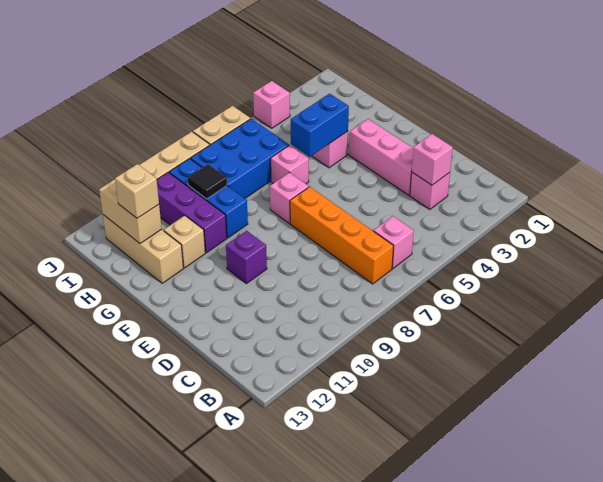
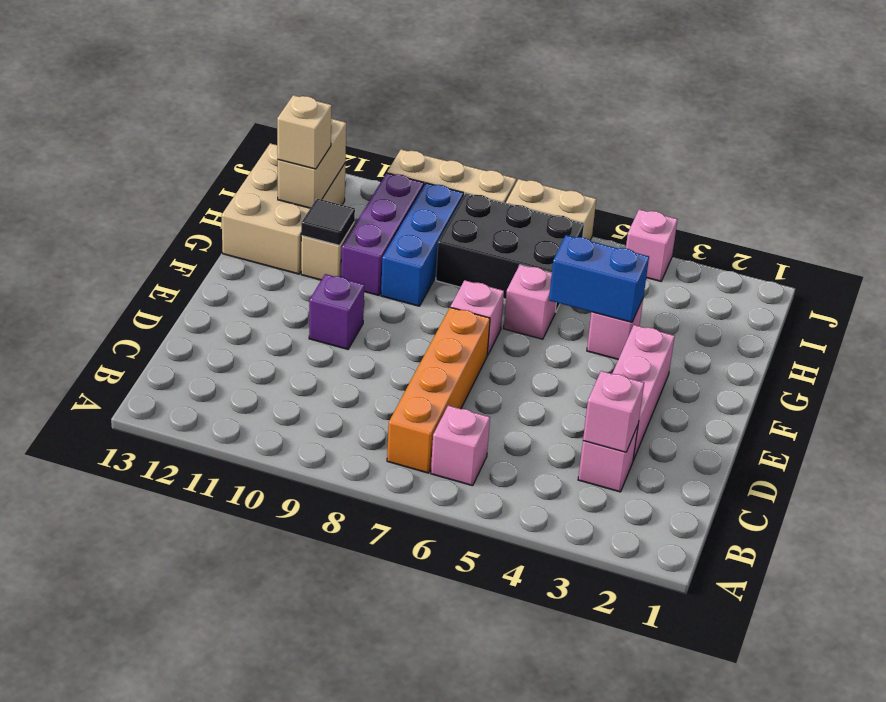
tan 1x3 brick [103,215,183,283] -> tan 2x3 brick [222,143,345,274]
blue 2x3 brick [191,119,289,198] -> black 2x3 brick [436,193,584,312]
black 1x1 tile [188,164,227,199] -> black 1x1 tile moved to [301,199,355,245]

